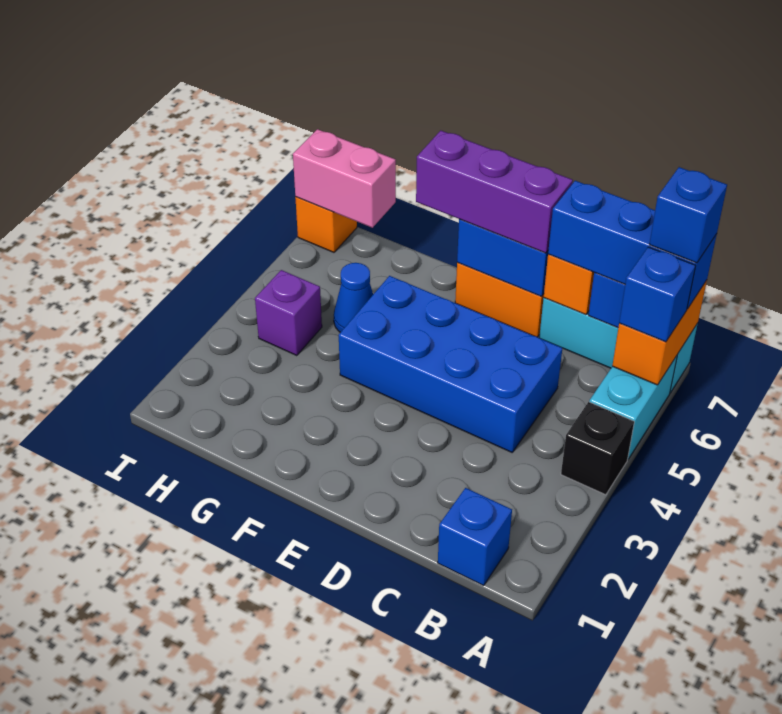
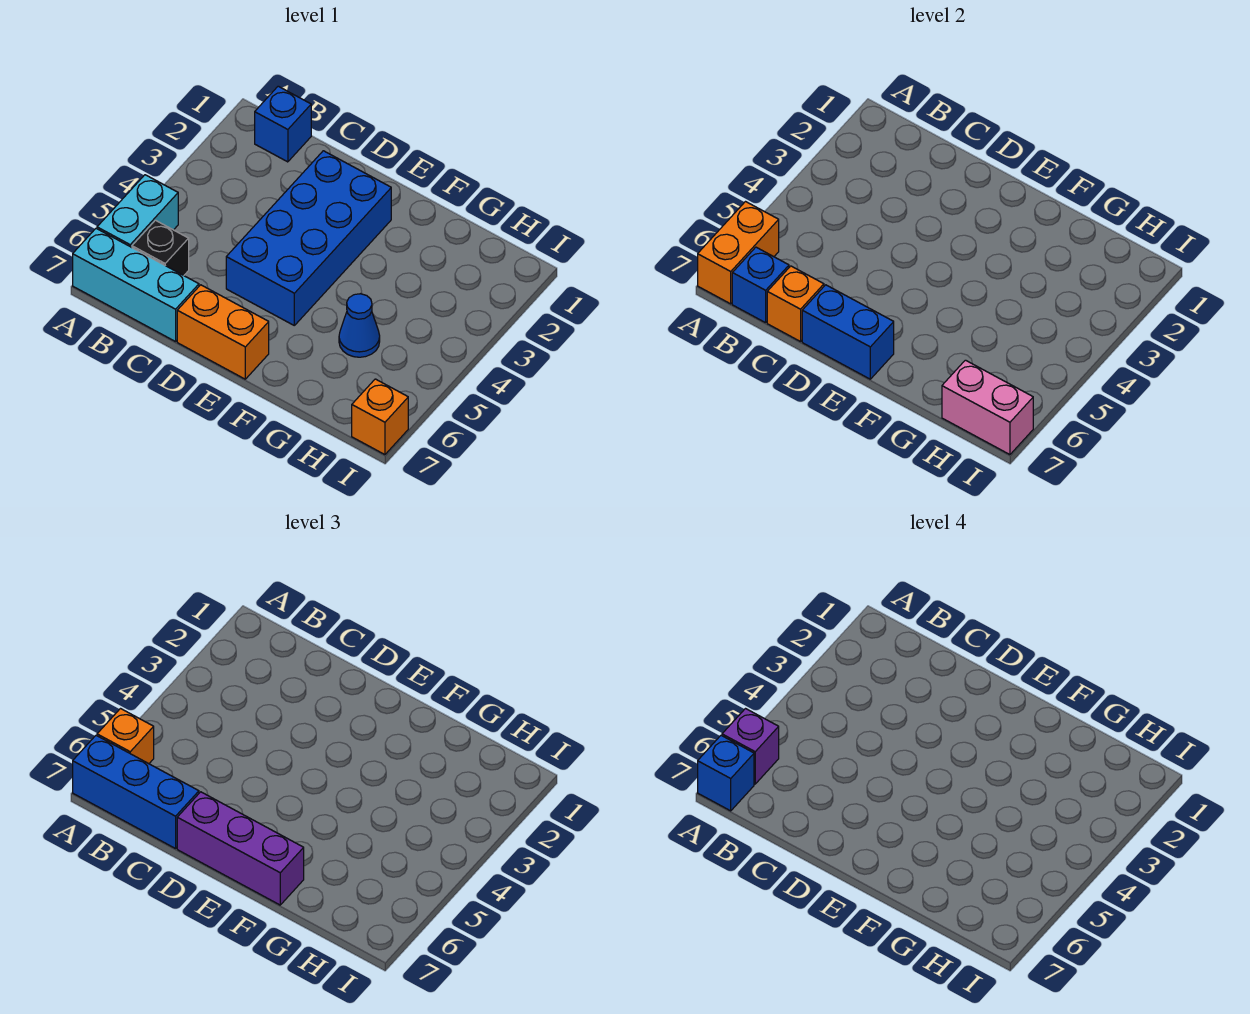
black 1x1 brick [561,402,634,495] -> black 1x1 brick moved to [132,220,189,275]
blue 1x1 brick [619,247,696,342] -> orange 1x1 brick [97,709,154,764]
blue 2x4 brick [339,276,562,452] -> blue 2x4 brick turned to [226,151,391,325]
purple 1x1 brick [255,270,322,356] -> purple 1x1 brick moved to [722,709,779,784]

